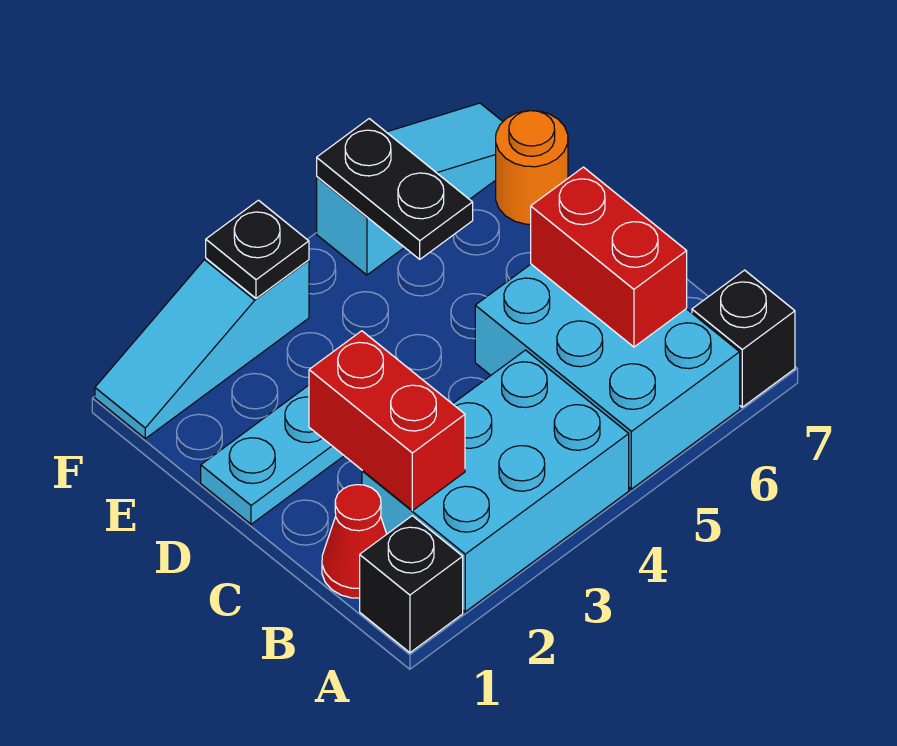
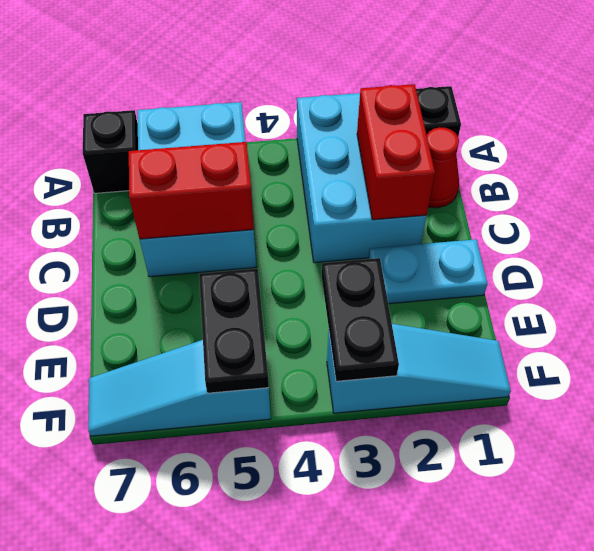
cyan 2x3 brick [362,350,629,612] -> cyan 2x3 brick turned to [297,93,426,263]
red 1x2 brick [531,167,687,347] -> red 1x2 brick turned to [129,142,254,239]
orange 1x1 round brick [496,111,568,224] -> none
black 1x1 plate [206,200,309,298] -> black 1x2 plate [322,258,399,381]

